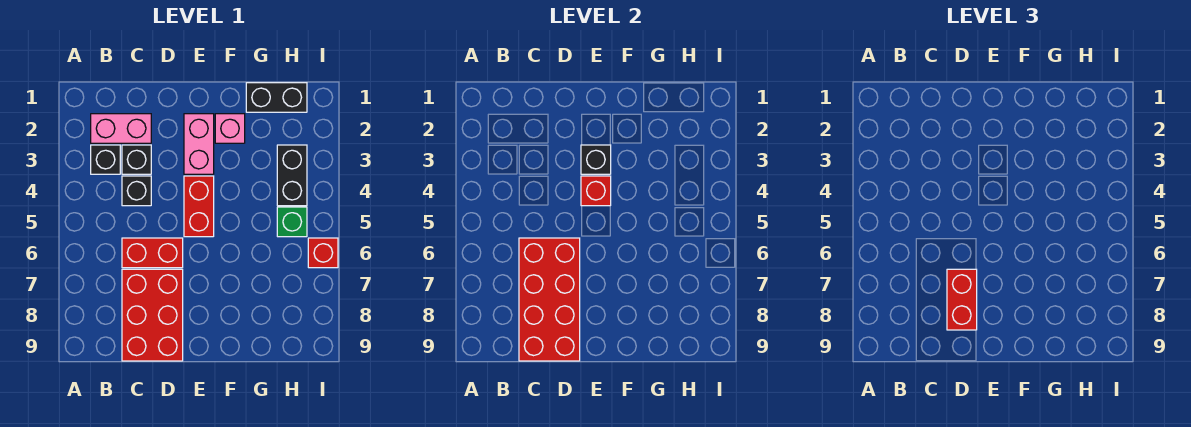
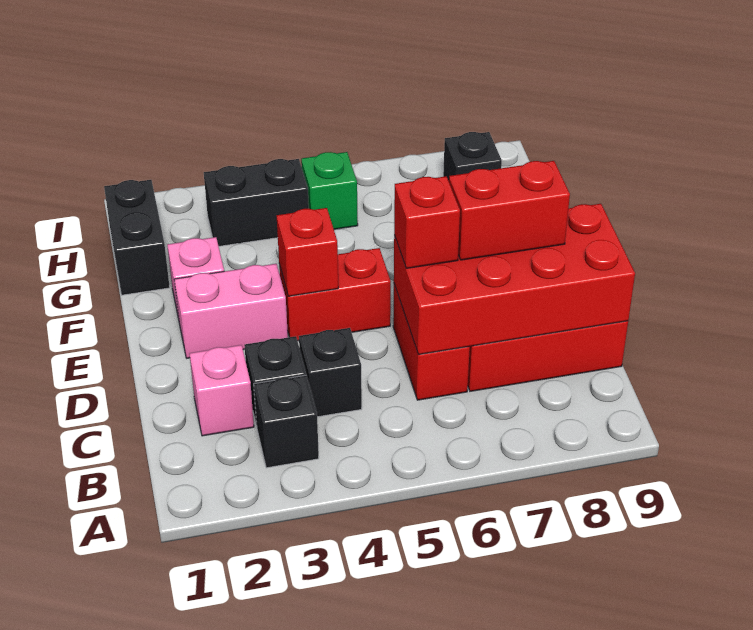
pink 1x2 brick [91,114,151,143] -> pink 1x1 brick [189,345,254,436]
black 1x1 brick [581,145,611,174] -> black 1x1 brick moved to [443,132,502,181]
red 1x1 brick [308,238,338,268] -> red 1x1 brick moved to [394,176,460,268]

